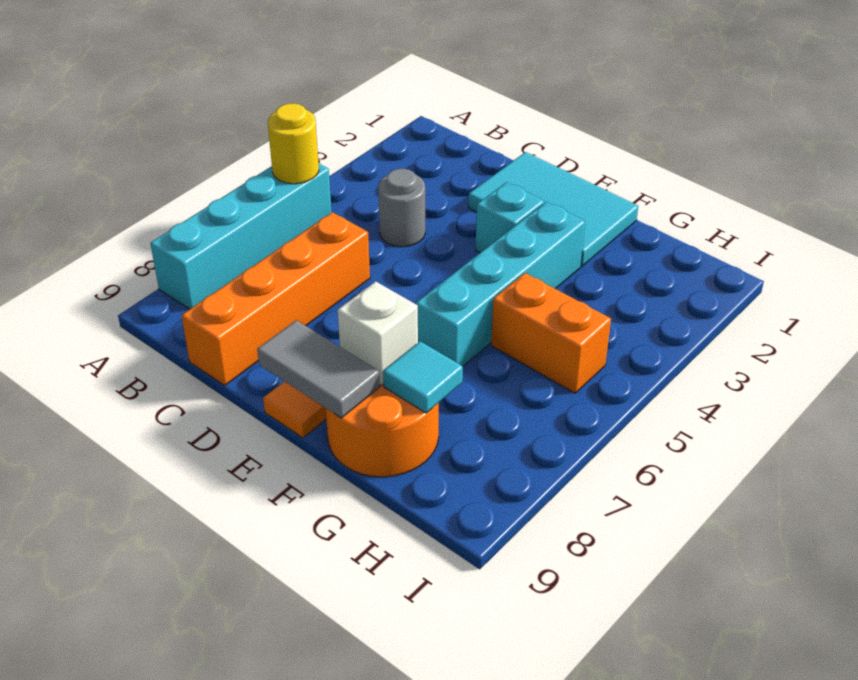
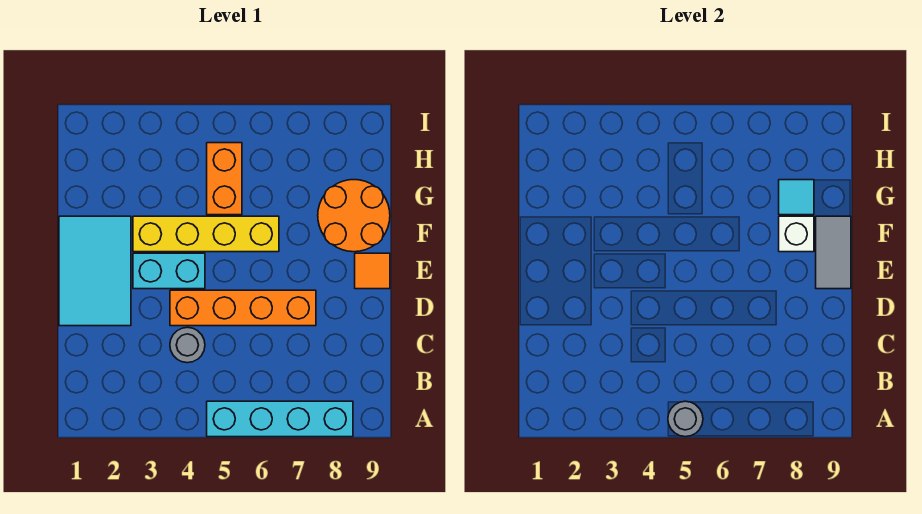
yellow 1x1 round brick [268,103,319,184] -> grey 1x1 round brick [668,401,703,437]
orange 1x4 brick [181,212,370,385] -> orange 1x4 brick moved to [170,290,316,326]
cyan 1x1 brick [476,182,544,253] -> cyan 1x2 brick [133,253,205,289]
cyan 1x4 brick [416,202,585,366] -> yellow 1x4 brick [133,216,279,252]

